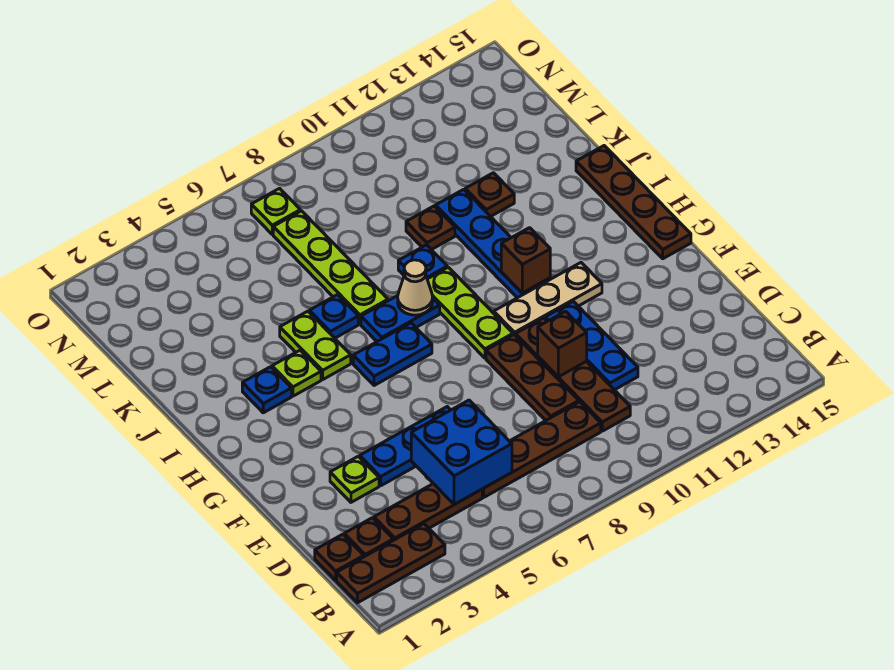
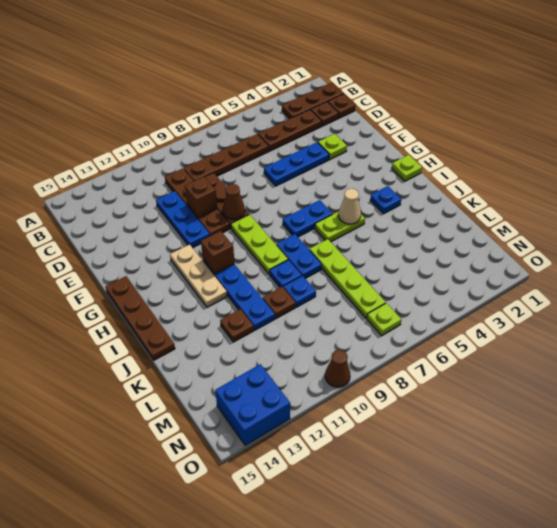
blue 2x2 brick [411,400,512,505] -> blue 2x2 brick moved to [215,364,290,445]
none -> brown 1x1 cone [223,184,245,219]
tan 1x3 plate [494,263,602,336] -> tan 1x3 plate turned to [170,245,227,307]
lime 1x1 plate [272,350,321,396] -> lime 1x1 plate moved to [392,155,422,181]
lime 1x2 plate [280,311,351,379] -> lime 1x2 plate turned to [315,211,365,242]
blue 1x2 plate [361,296,440,341] -> blue 1x2 plate turned to [276,234,322,278]
tan 1x1 cone [398,260,433,315] -> tan 1x1 cone moved to [339,189,361,224]
blue 1x1 plate [309,295,358,338] -> blue 1x1 plate moved to [283,276,316,307]
none -> brown 1x1 cone [325,350,350,387]

